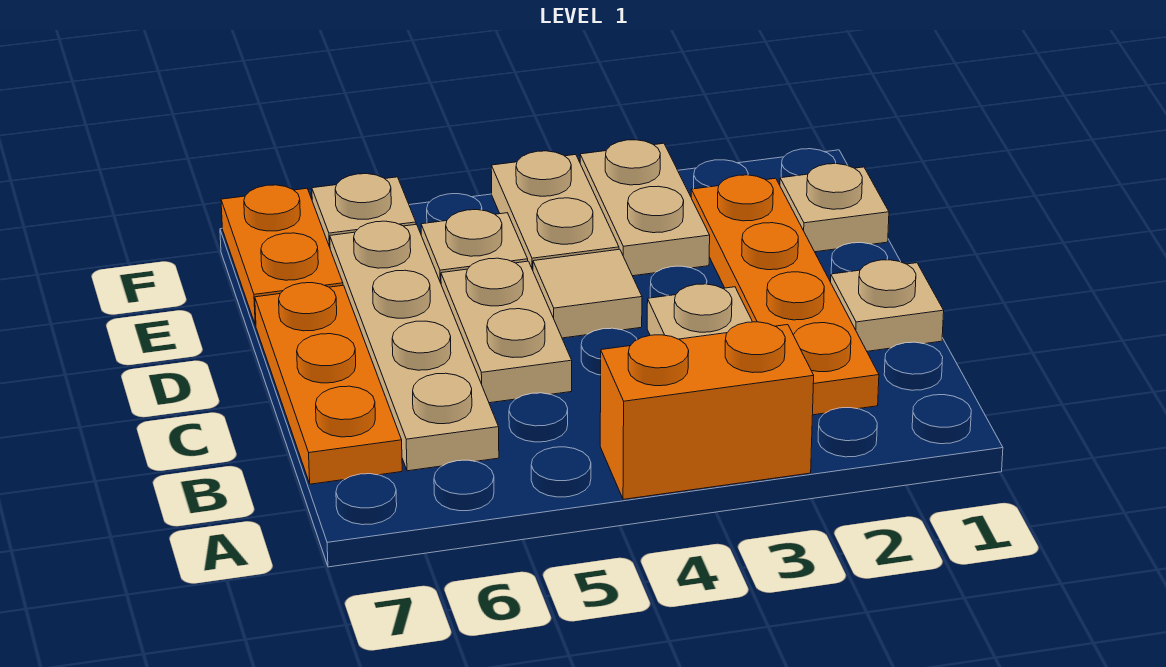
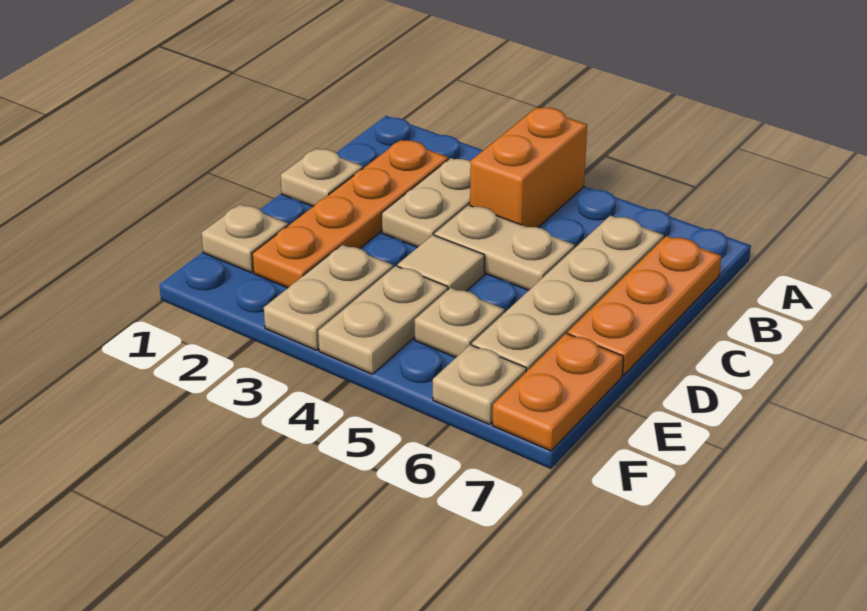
orange 1x2 brick [600,322,814,499] -> orange 1x2 brick turned to [470,107,587,227]
tan 1x2 plate [441,258,572,403] -> tan 1x2 plate turned to [435,205,575,290]

